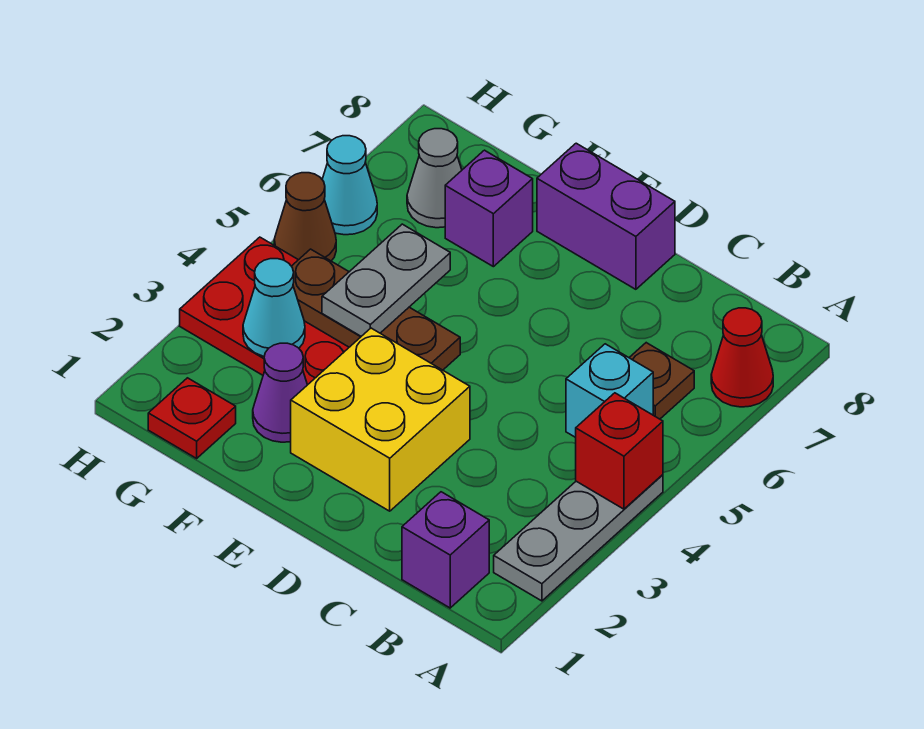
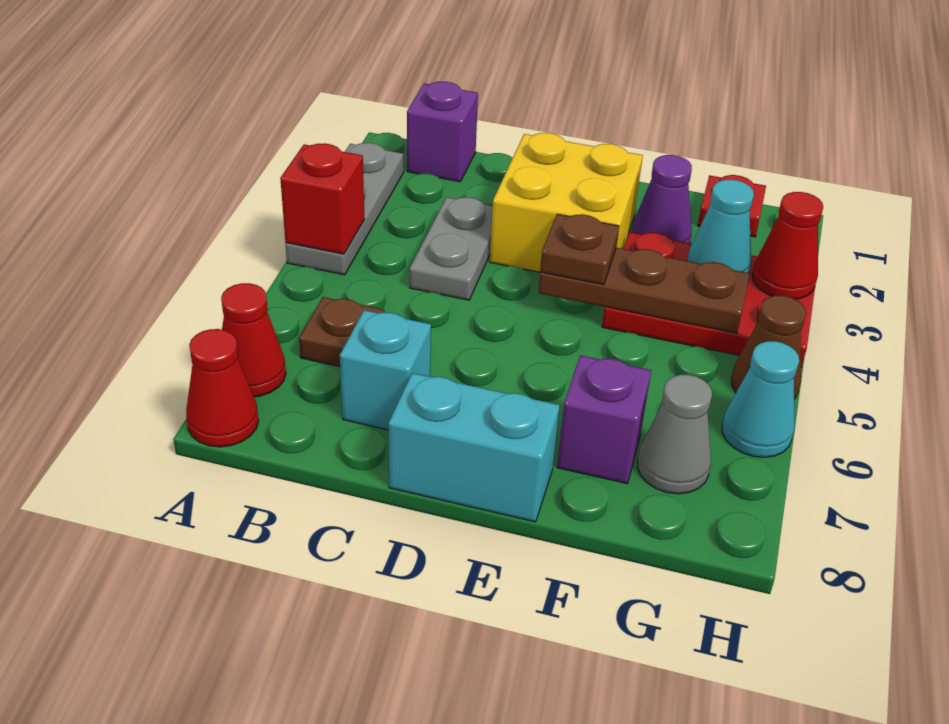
none -> red 1x1 cone [186,329,259,447]
cyan 1x1 brick [566,344,653,438] -> cyan 1x1 brick moved to [340,310,431,430]
purple 1x2 brick [537,143,675,289] -> cyan 1x2 brick [389,373,560,522]
none -> brown 1x1 plate [540,214,619,285]
grey 1x2 plate [322,224,450,336] -> grey 1x2 plate moved to [410,197,493,300]
none -> red 1x1 cone [752,192,823,299]

